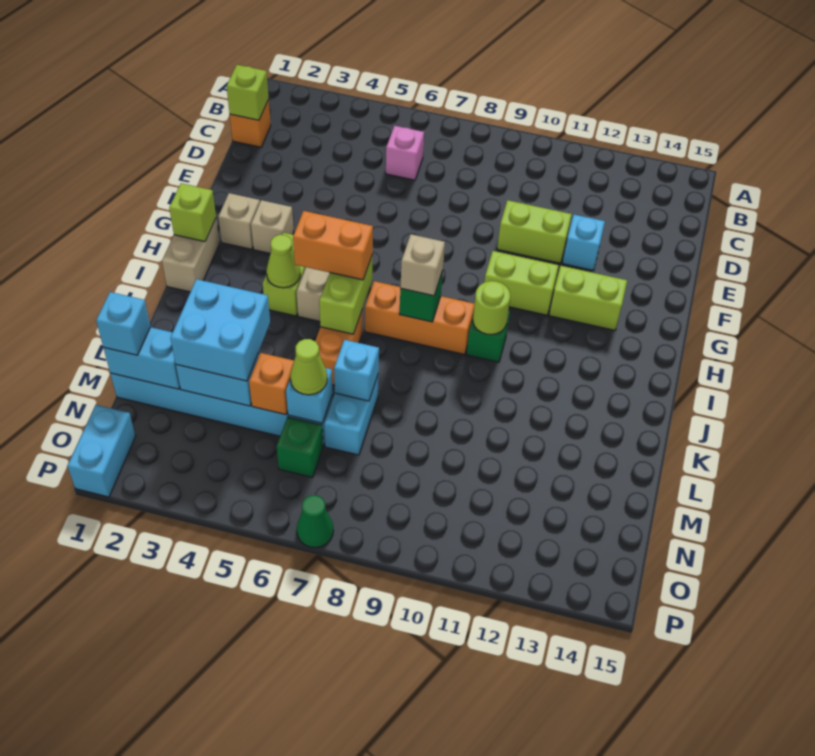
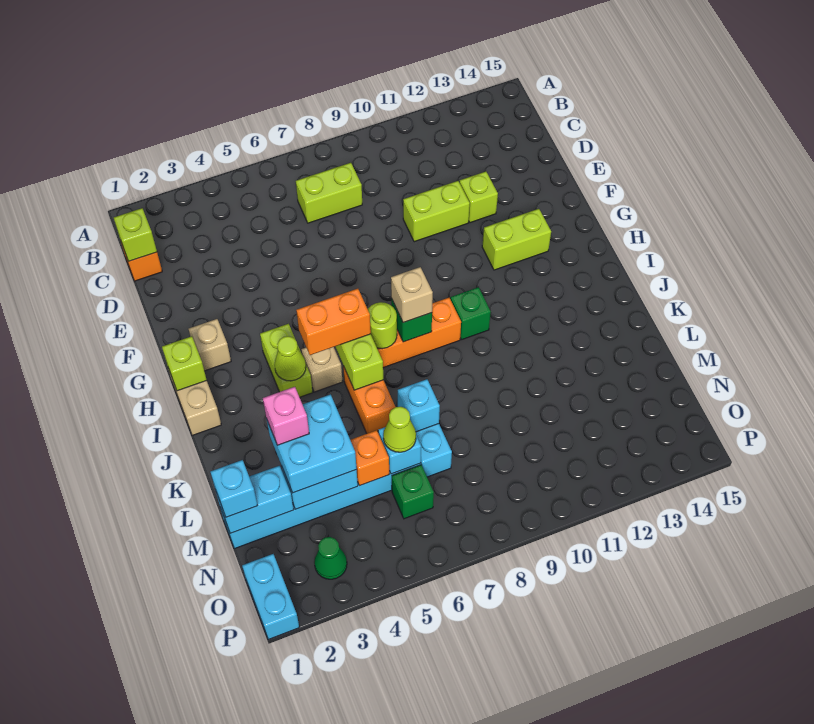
pink 1x1 brick [386,126,424,180] -> pink 1x1 brick moved to [263,387,309,445]
cyan 1x1 brick [562,215,605,271] -> lime 1x1 brick [460,171,498,223]
tan 1x1 brick [251,200,294,253] -> none
lime 1x2 brick [484,251,559,315] -> lime 1x2 brick moved to [296,163,362,223]
lime 1x1 round brick [473,281,510,335] -> lime 1x1 round brick moved to [368,302,397,349]
green 1x1 cone [297,495,333,548] -> green 1x1 cone moved to [314,537,347,579]

